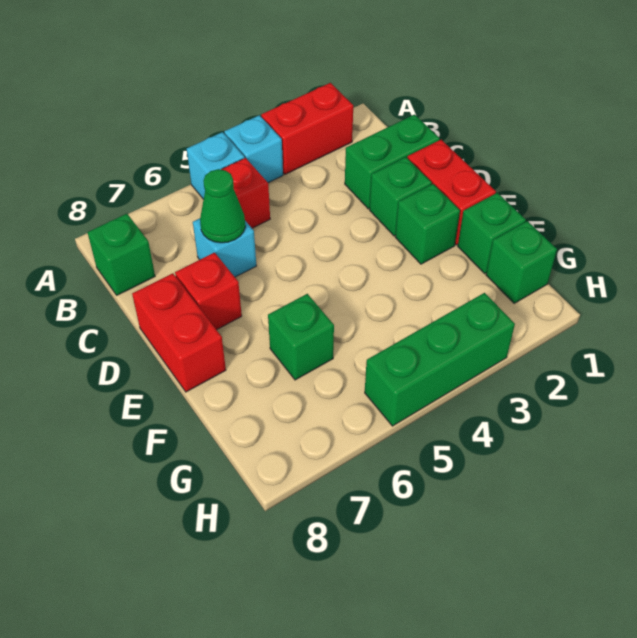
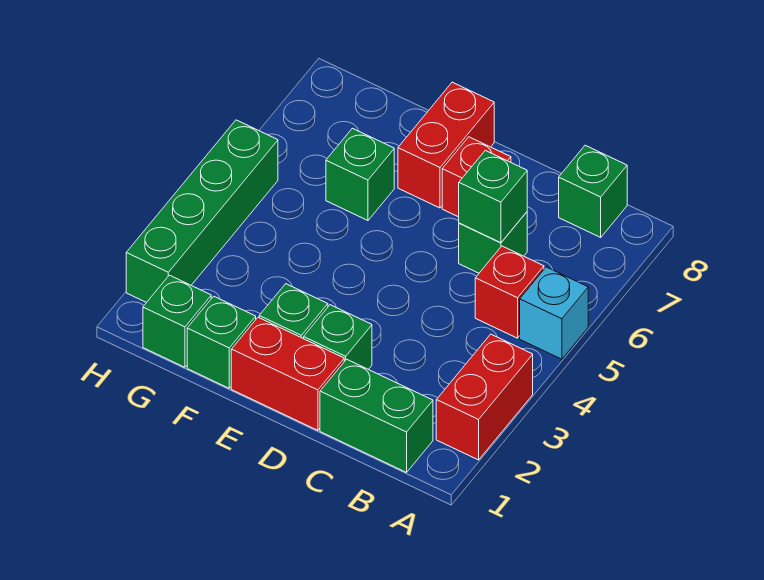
cyan 1x1 brick [224,115,283,183] -> none
green 1x2 brick [345,115,440,209] -> green 1x2 brick turned to [320,359,433,472]
cyan 1x1 brick [193,218,256,277] -> green 1x1 brick [459,212,527,273]
green 1x1 cone [200,169,245,243] -> green 1x1 brick [459,150,527,243]
red 1x2 brick [132,273,226,392] -> red 1x2 brick turned to [398,82,494,208]
green 1x3 brick [365,293,515,426] -> green 1x4 brick [126,120,278,303]

